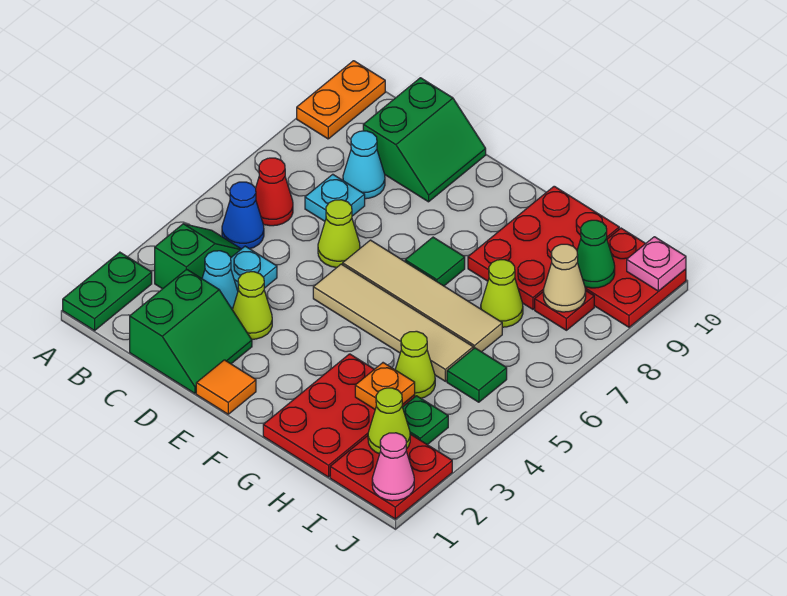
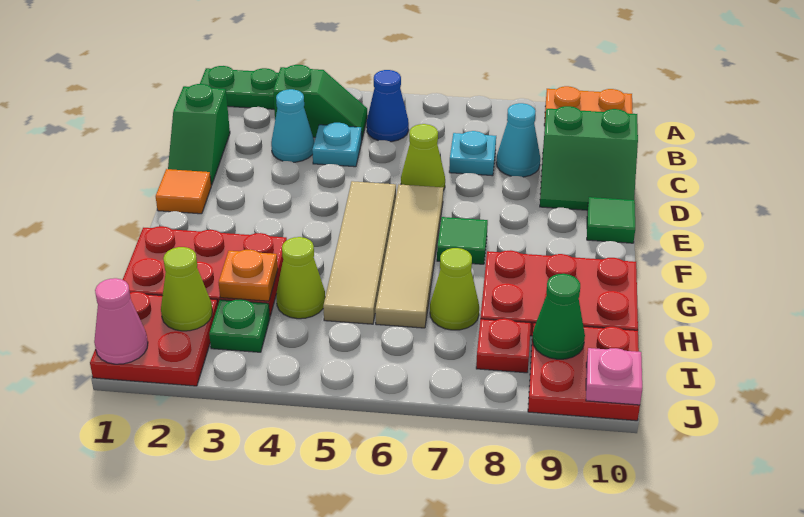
red 1x1 cone [256,158,293,226] -> none
green 2x2 slope [130,269,252,393] -> green 1x2 slope [168,84,230,185]
lime 1x1 cone [232,272,272,339] -> none
green 1x1 tile [447,348,507,402] -> green 1x1 tile moved to [587,197,635,243]
tan 1x1 cone [543,244,586,312] -> none

